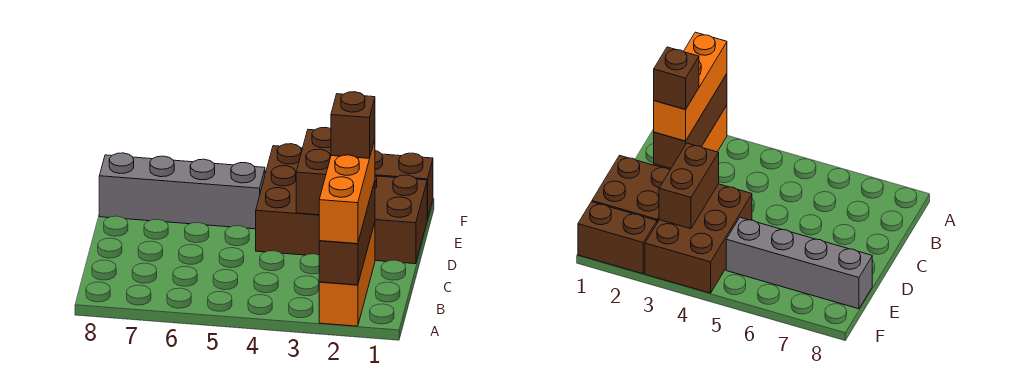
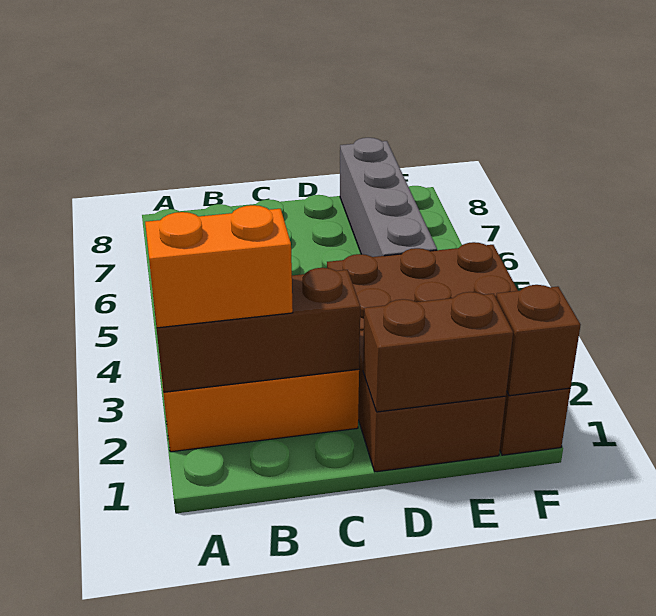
orange 1x3 brick [319,140,375,244] -> orange 1x2 brick [145,205,293,328]
brown 1x1 brick [331,92,375,159] -> brown 1x1 brick moved to [496,285,580,396]
brown 1x2 brick [296,128,331,215] -> brown 1x2 brick moved to [363,292,513,412]

